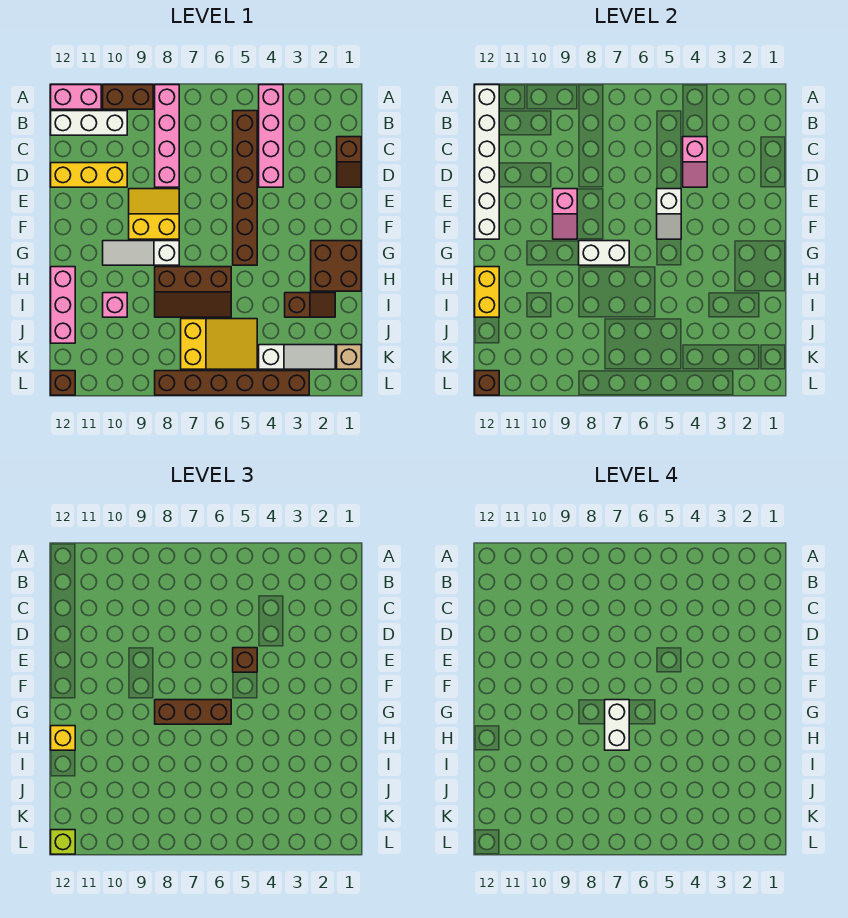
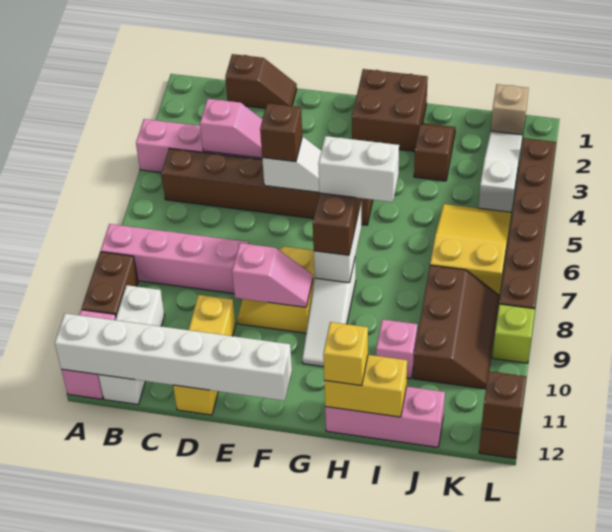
brown 2x3 slope [155,267,231,317] -> brown 2x3 slope moved to [413,265,499,389]
lime 1x1 brick [51,830,75,854] -> lime 1x1 brick moved to [493,304,535,363]

